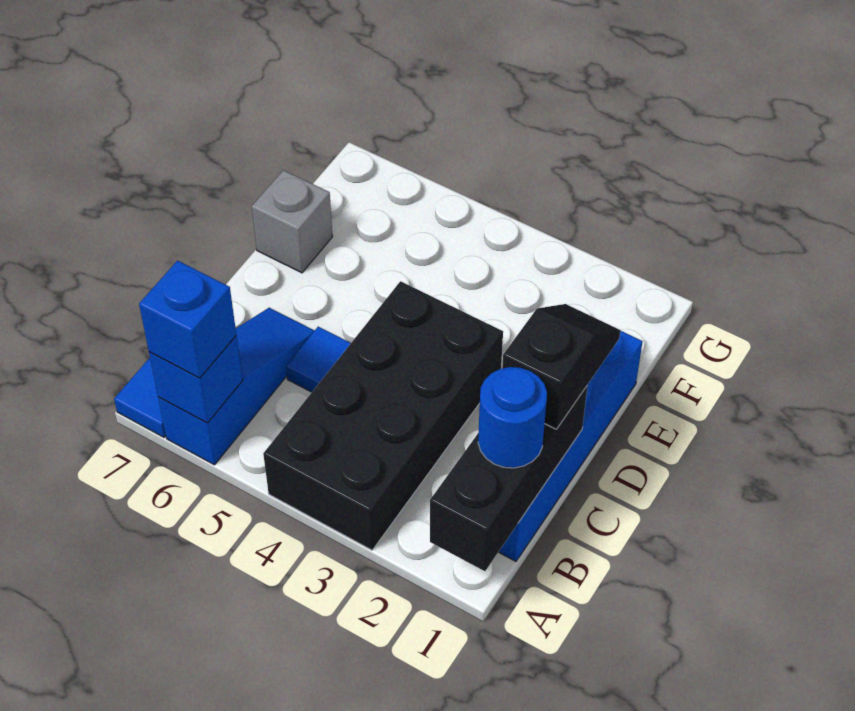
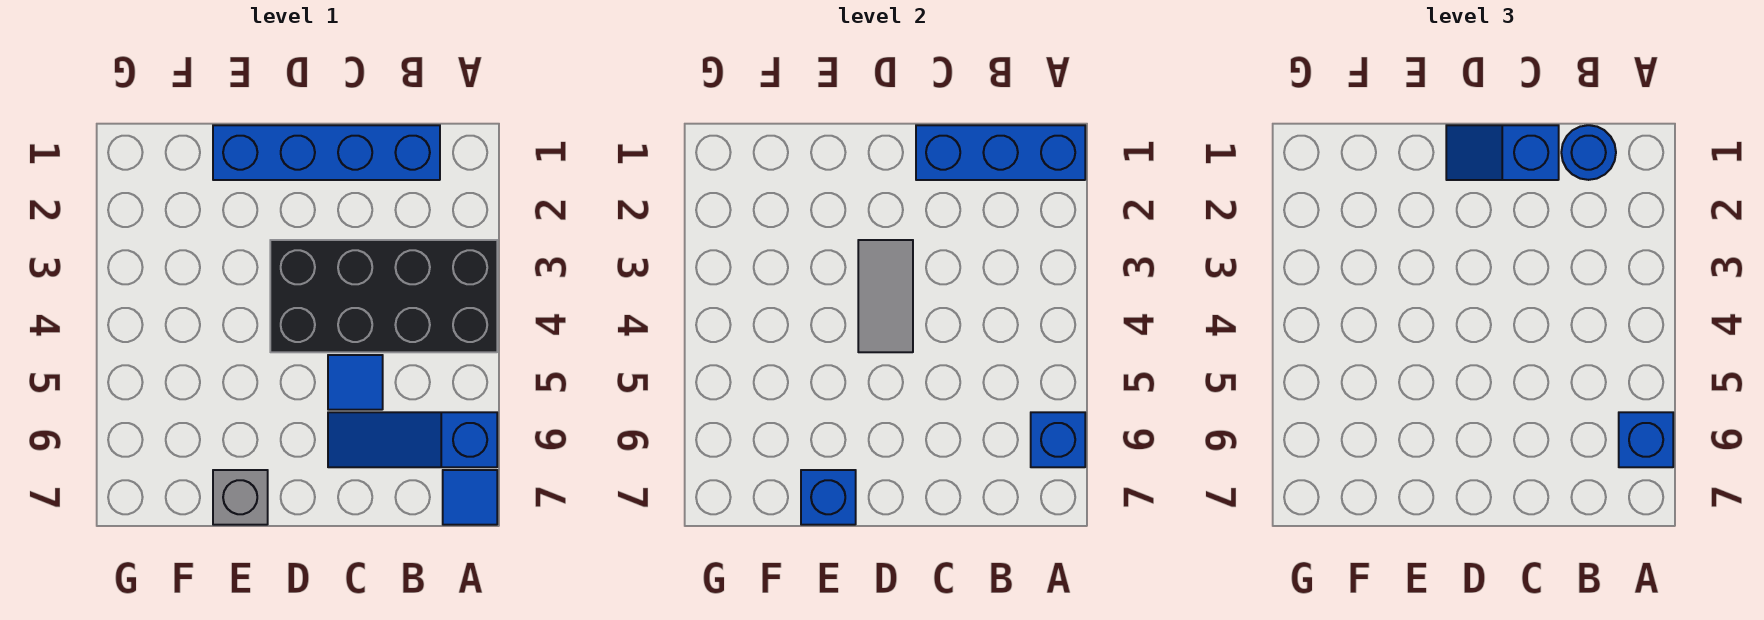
black 1x3 brick [430,385,588,571] -> blue 1x3 brick [916,125,1085,180]
black 1x2 slope [502,304,621,429] -> blue 1x2 slope [1446,125,1559,180]
none -> grey 1x2 tile [858,240,913,352]
none -> blue 1x1 brick [801,470,856,525]

